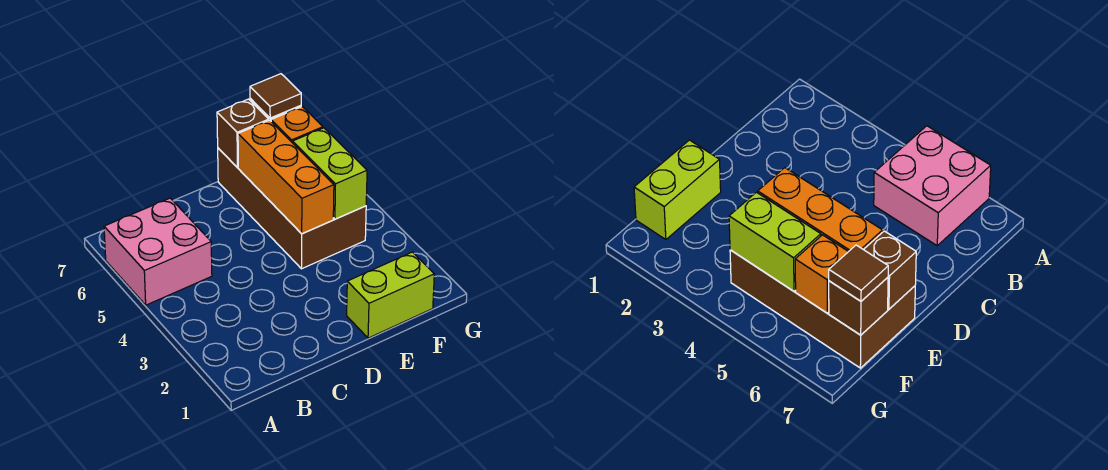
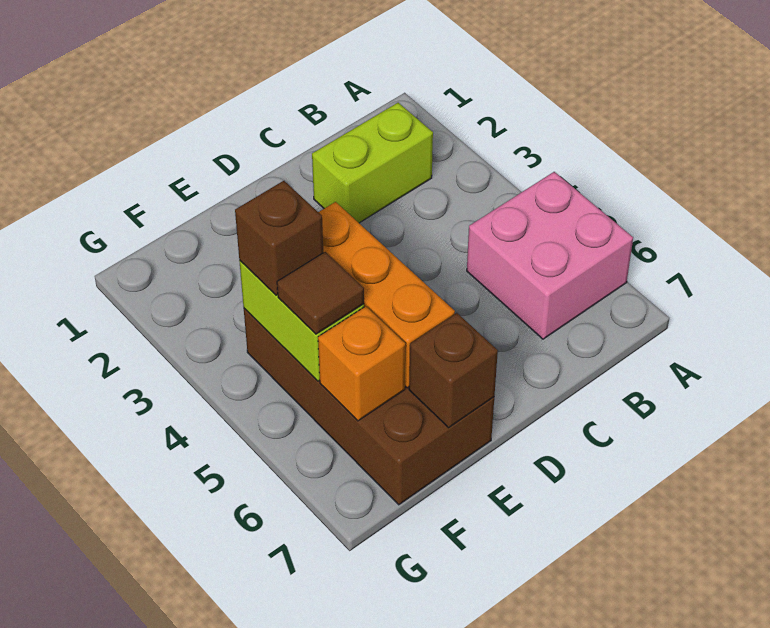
lime 1x2 brick [347,252,434,338] -> lime 1x2 brick moved to [312,103,433,223]
brown 1x1 brick [829,277,888,335] -> brown 1x1 brick moved to [235,181,323,295]
brown 1x1 tile [250,74,301,118] -> brown 1x1 tile moved to [277,252,364,334]

